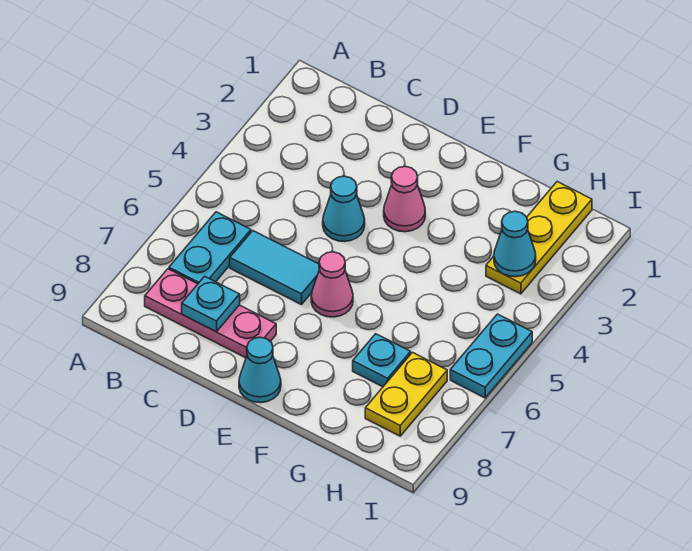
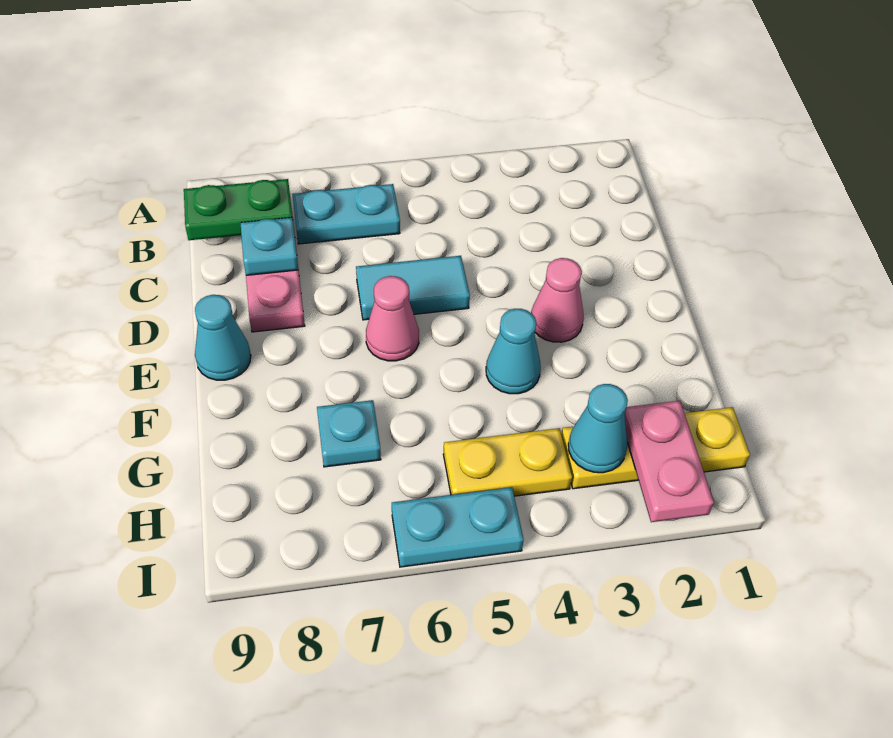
none -> green 1x2 plate [184,179,292,240]
cyan 1x2 tile [230,231,320,305] -> cyan 1x2 tile turned to [356,256,470,320]
cyan 1x1 cone [323,176,365,242] -> cyan 1x1 cone moved to [486,309,541,394]
none -> pink 1x2 plate [624,401,714,522]
yellow 1x2 plate [365,352,447,436] -> yellow 1x2 plate moved to [443,428,572,496]

